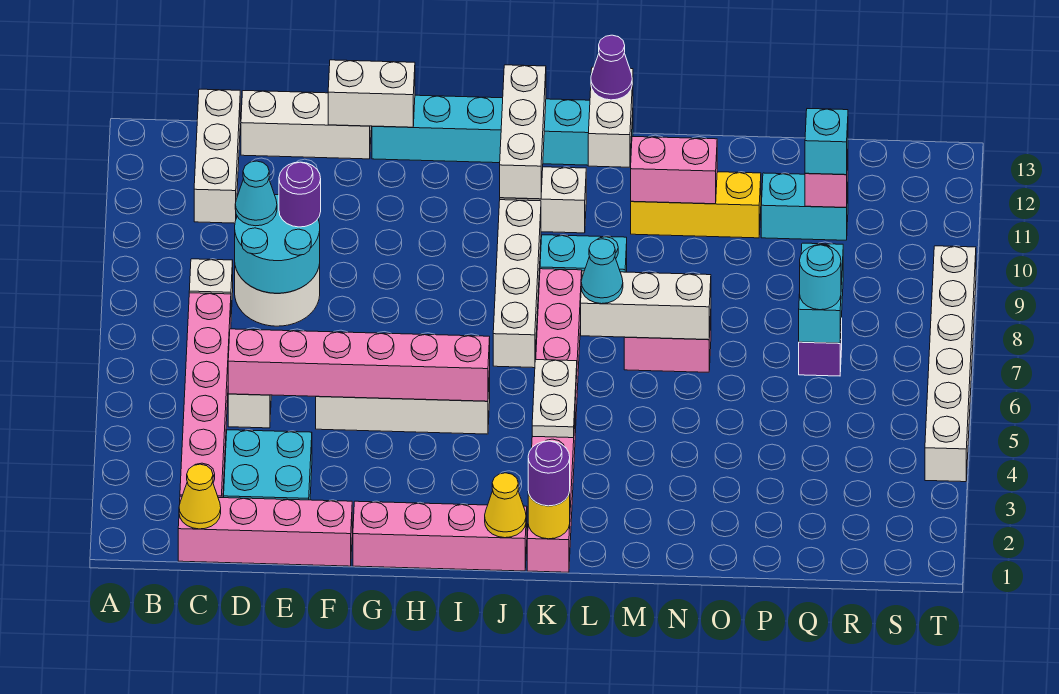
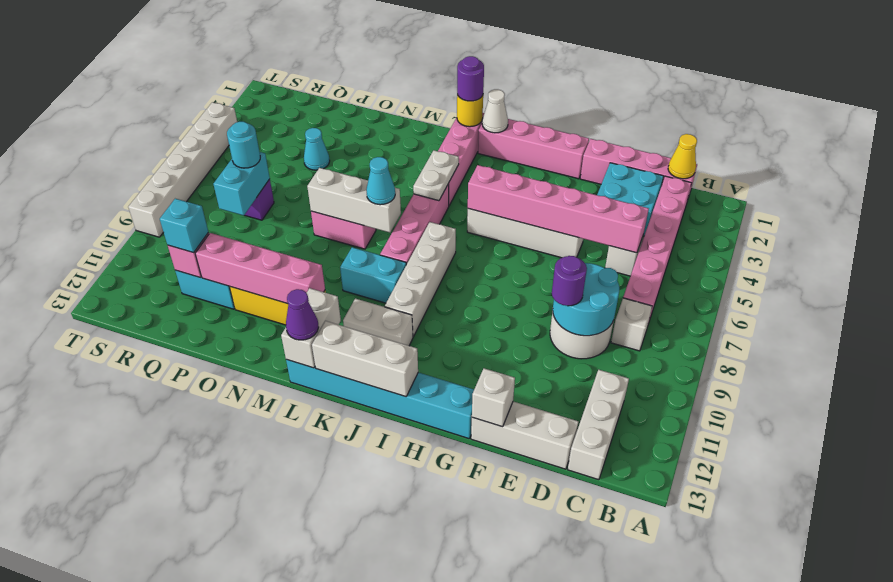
cyan 1x1 cone [235,161,277,226] -> cyan 1x1 cone moved to [304,128,330,170]
white 1x2 brick [328,60,415,127] -> white 1x1 brick [472,368,515,427]
yellow 1x1 cone [485,473,526,538] -> white 1x1 cone [482,89,508,133]
white 1x3 brick [500,65,546,199] -> white 1x3 brick turned to [312,321,418,397]
pink 1x2 brick [631,137,717,204] -> pink 1x4 brick [195,233,325,304]

